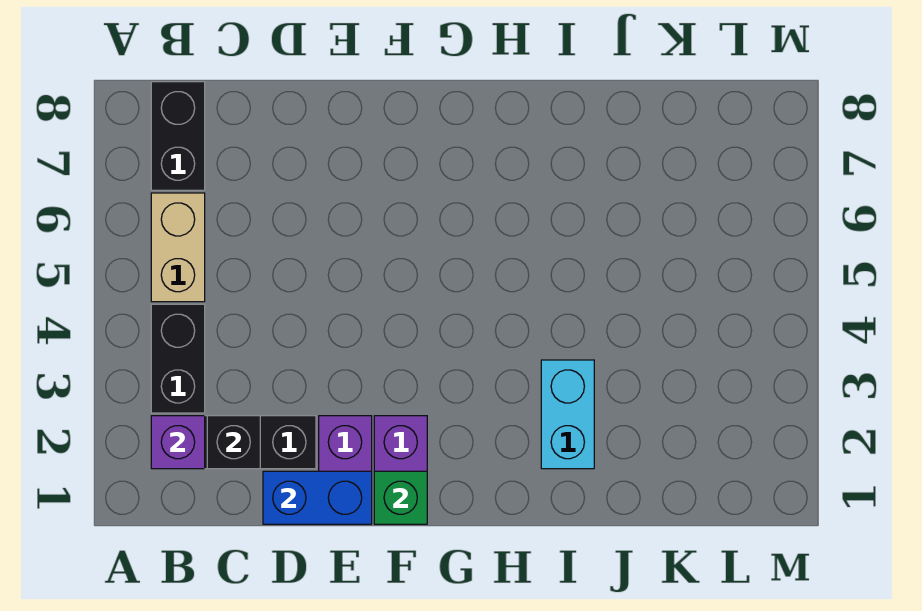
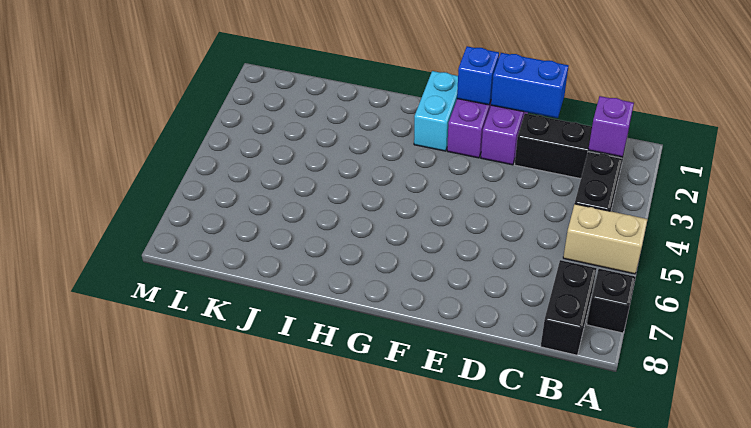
tan 1x2 brick [151,193,205,302] -> tan 1x2 brick turned to [563,204,648,274]
black 1x1 brick [207,416,260,469] -> black 1x1 brick moved to [587,269,636,333]
green 1x1 brick [374,471,427,524] -> blue 1x1 brick [457,46,499,105]
cyan 1x2 brick [541,360,594,469] -> cyan 1x2 brick moved to [414,71,458,151]

